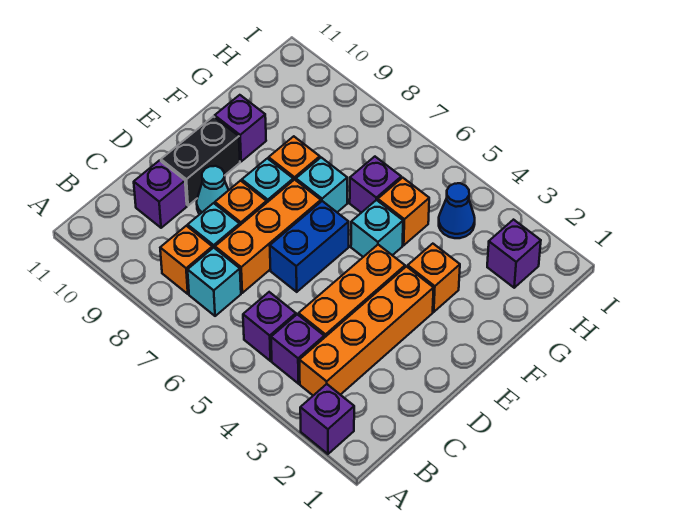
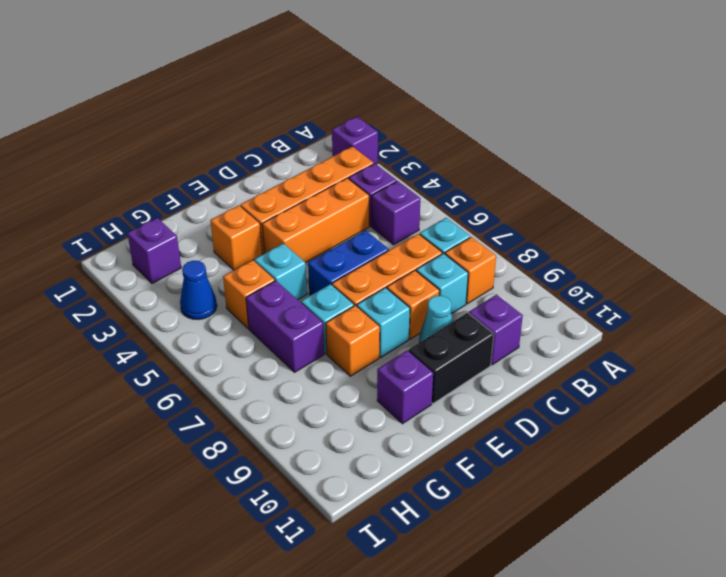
purple 1x1 brick [350,157,401,213] -> purple 1x2 brick [246,281,324,372]

